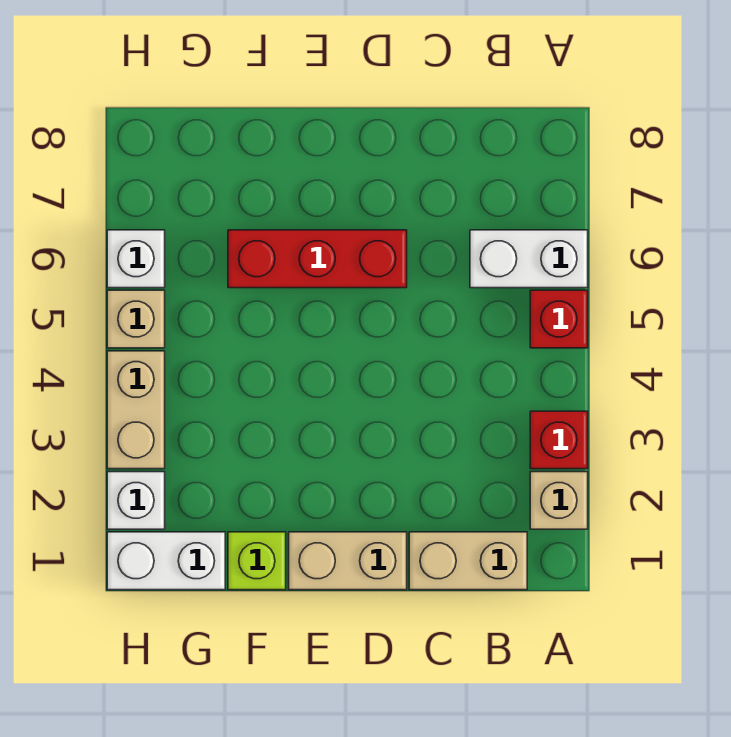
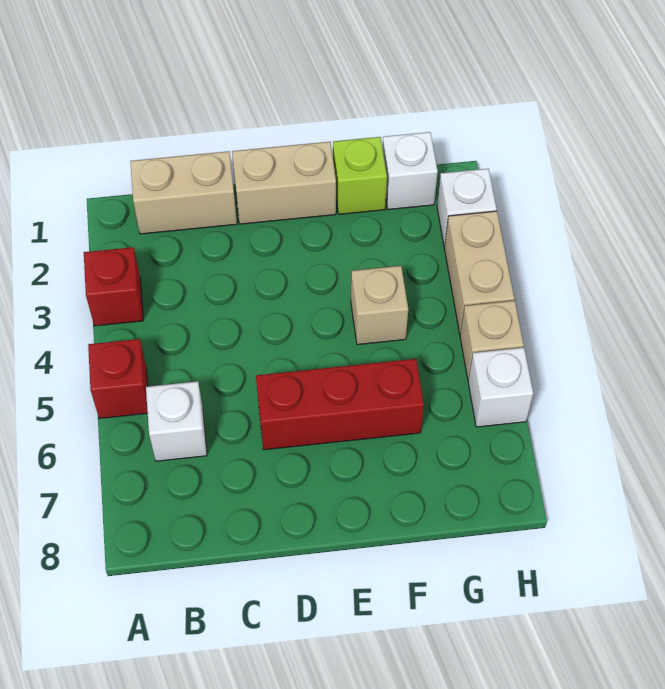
tan 1x1 brick [530,472,588,529] -> tan 1x1 brick moved to [351,266,408,345]
white 1x2 brick [470,230,588,288] -> white 1x1 brick [146,381,207,461]
white 1x2 brick [107,532,225,590] -> white 1x1 brick [382,132,438,210]

